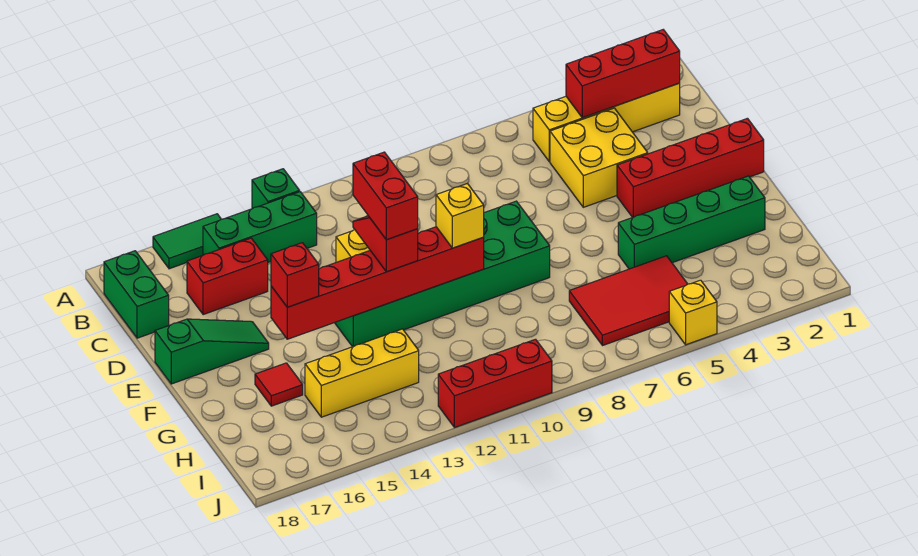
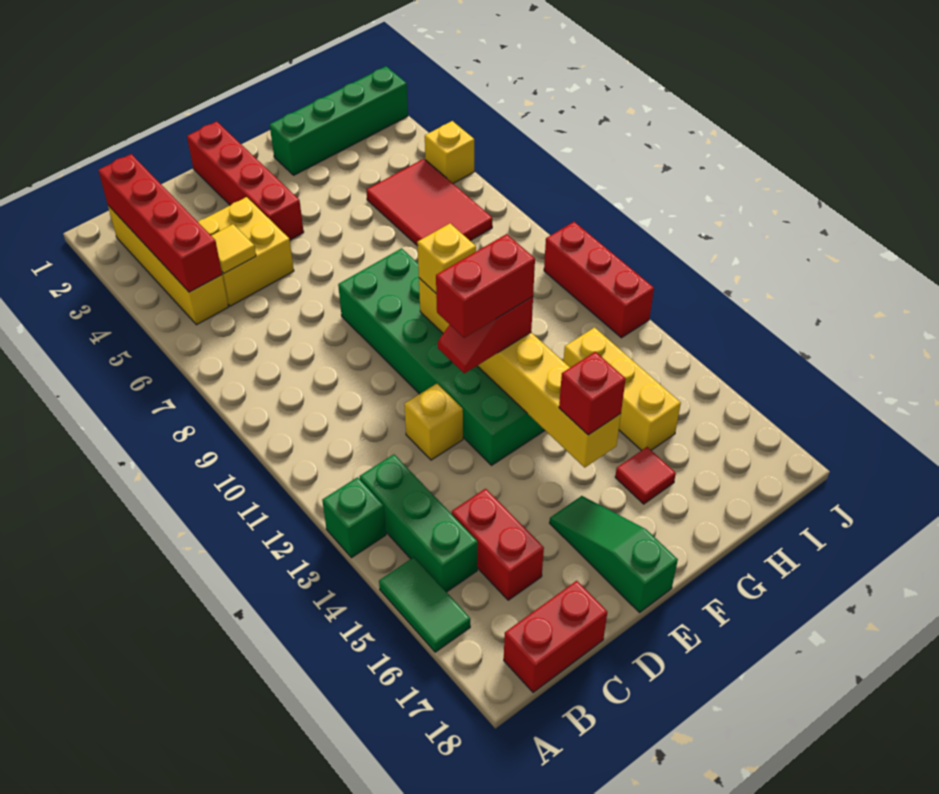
red 1x3 brick [566,30,680,118] -> red 1x4 brick [98,154,222,292]
green 1x2 brick [104,251,169,338] -> red 1x2 brick [504,581,607,692]
none -> yellow 1x1 tile [211,224,256,273]
red 1x6 brick [271,227,484,339] -> yellow 1x6 brick [419,278,621,467]
green 1x4 brick [618,176,765,269] -> green 1x4 brick turned to [270,66,408,175]

